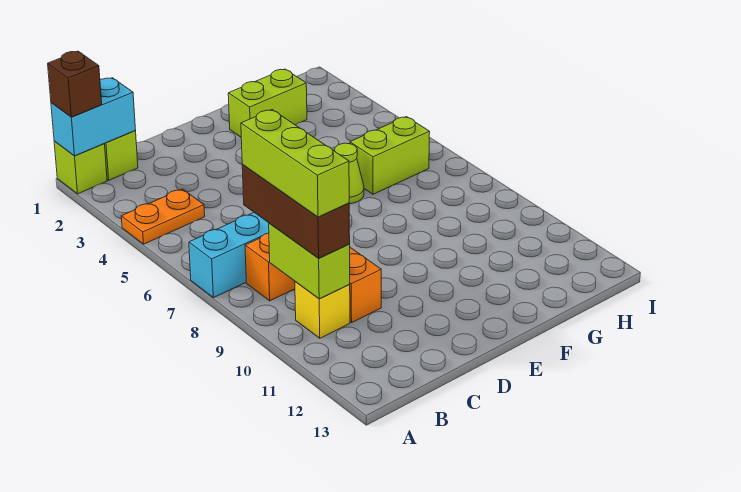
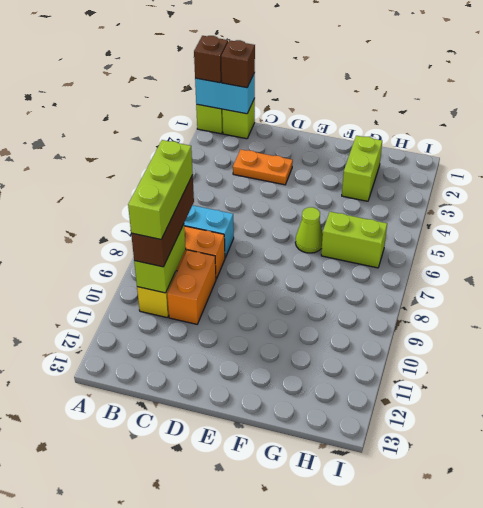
orange 1x2 plate [121,189,205,244] -> orange 1x2 plate moved to [233,150,293,185]
none -> brown 1x1 brick [221,40,255,88]
lime 1x2 brick [228,69,307,137] -> lime 1x2 brick turned to [342,136,382,201]

